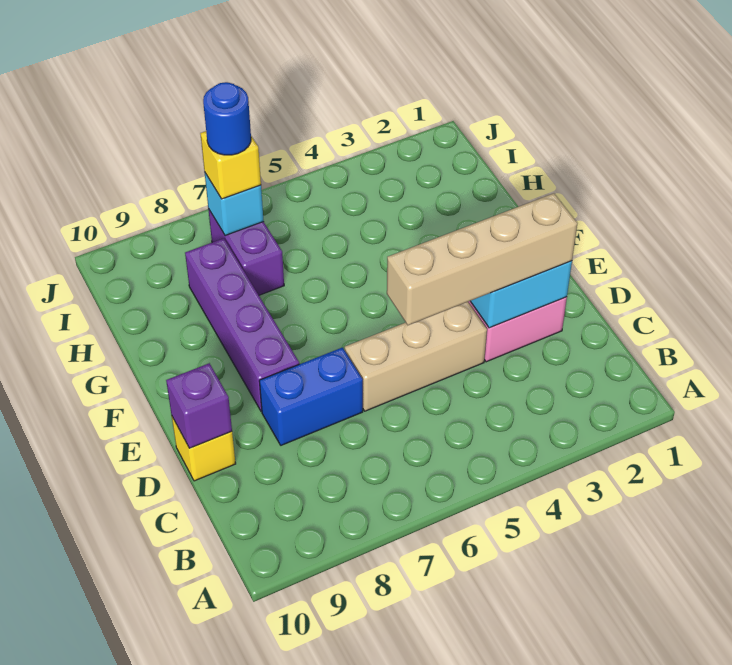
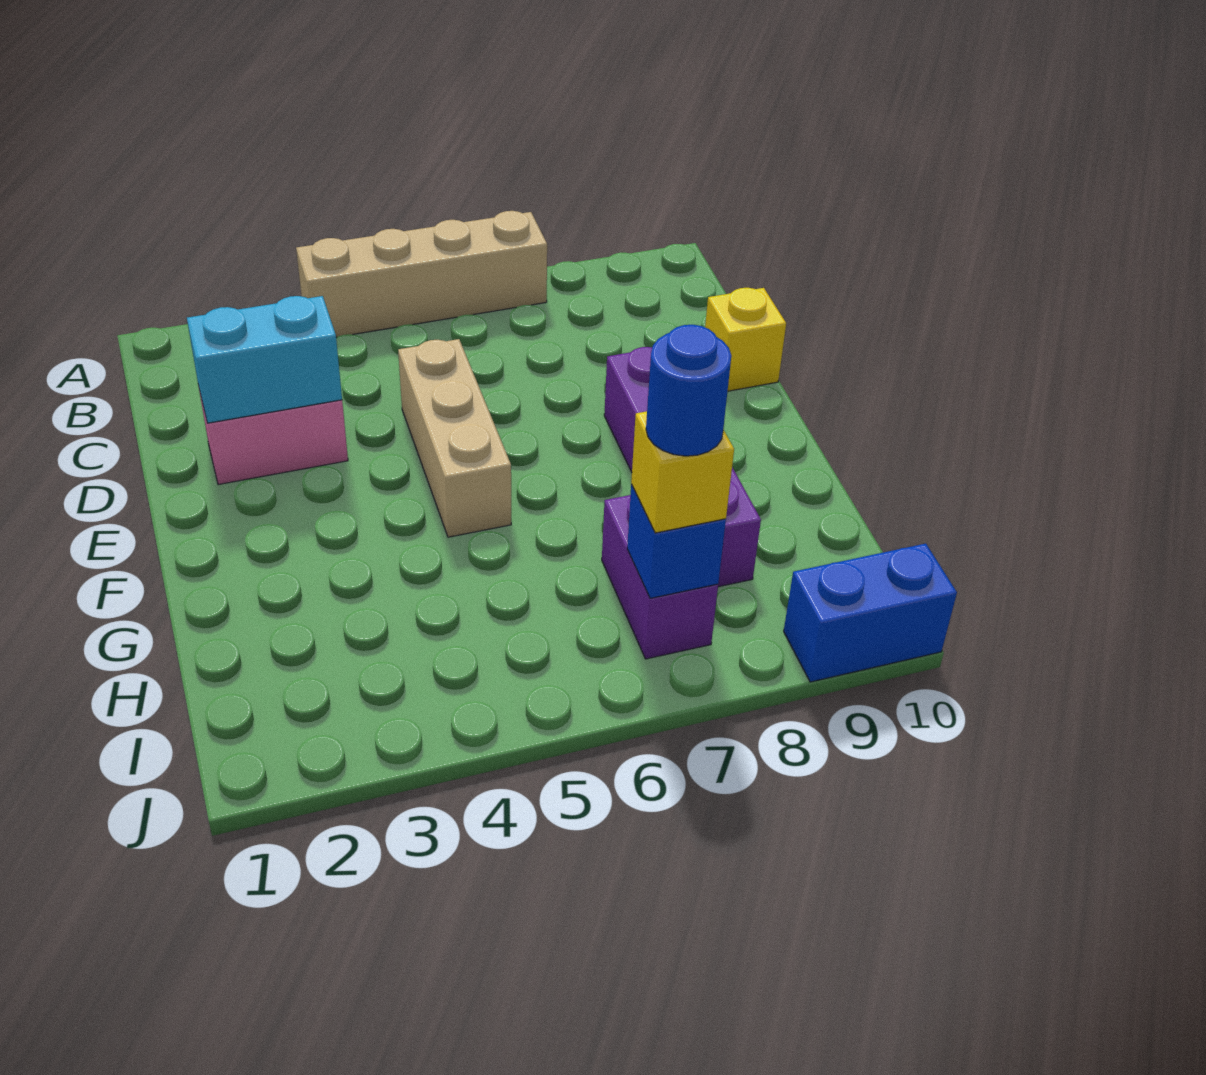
tan 1x4 brick [387,193,577,325] -> tan 1x4 brick moved to [296,211,547,337]
tan 1x3 brick [345,302,487,411] -> tan 1x3 brick turned to [398,339,511,537]
blue 1x2 brick [259,348,363,445] -> blue 1x2 brick moved to [784,544,957,682]
purple 1x1 brick [166,363,232,448] -> none
cyan 1x1 brick [205,173,264,236] -> blue 1x1 brick [627,484,726,598]

